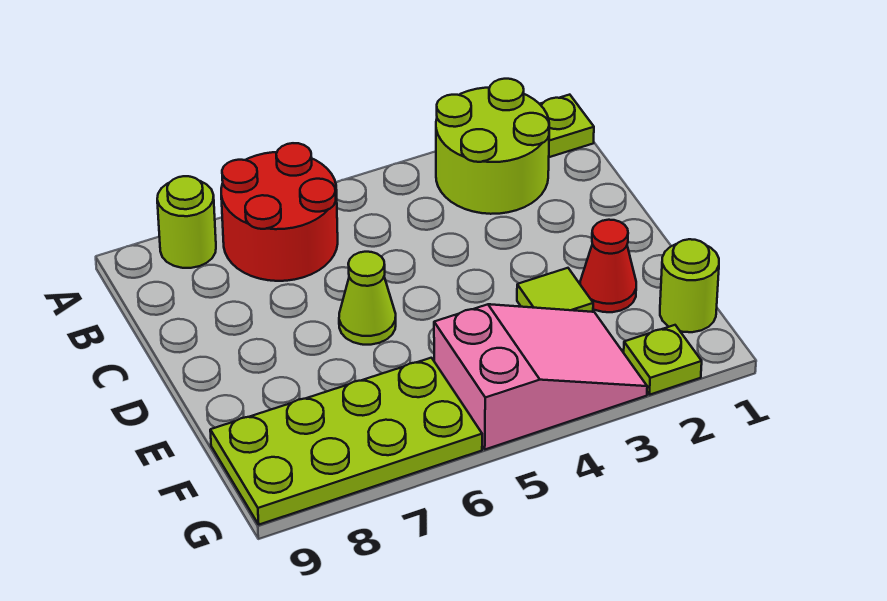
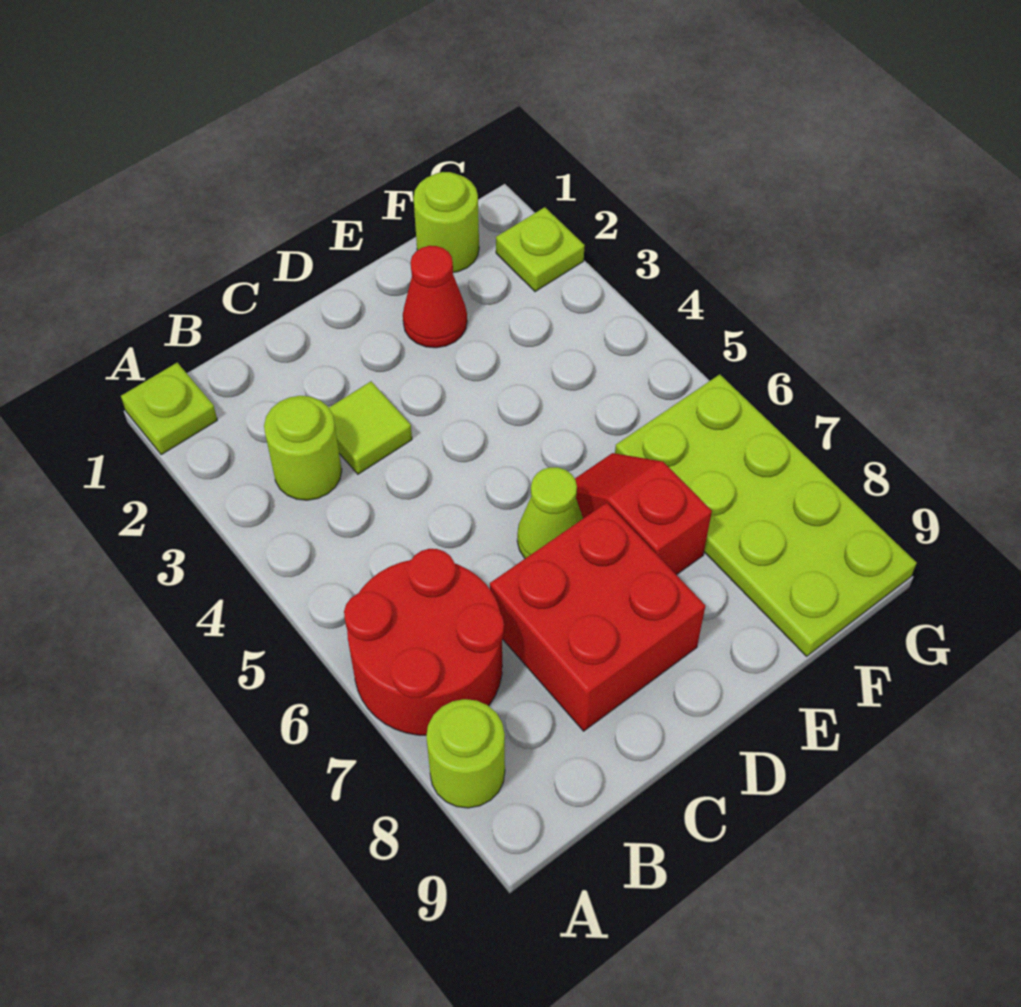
lime 2x2 round brick [436,79,549,214] -> lime 1x1 round brick [264,396,342,500]
none -> red 2x2 brick [490,503,705,731]
lime 1x1 tile [517,268,593,312] -> lime 1x1 tile moved to [329,381,412,474]
none -> red 1x2 slope [575,453,712,575]
pink 2x3 slope [434,304,647,449] -> none

